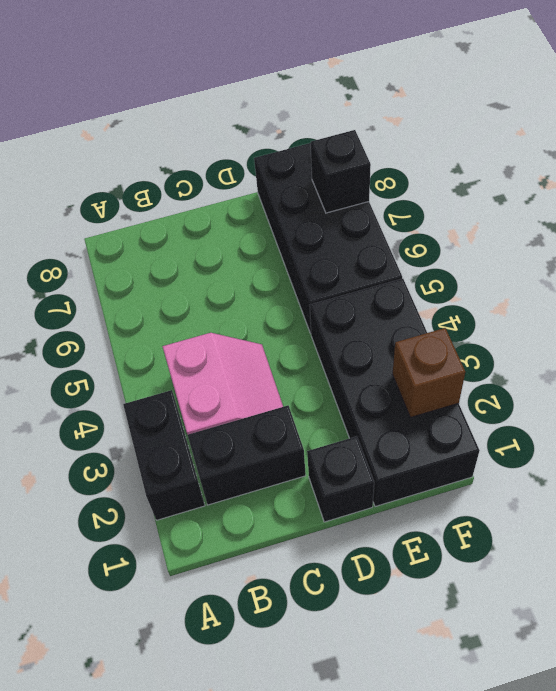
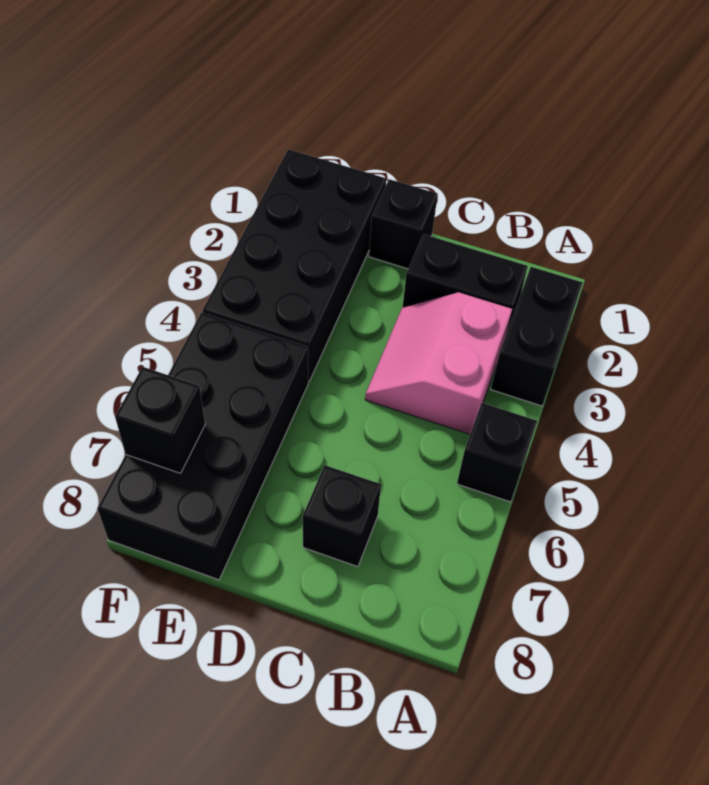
none -> black 1x1 brick [457,403,537,502]
none -> black 1x1 brick [303,465,381,567]
brown 1x1 brick [393,328,465,417] -> none

